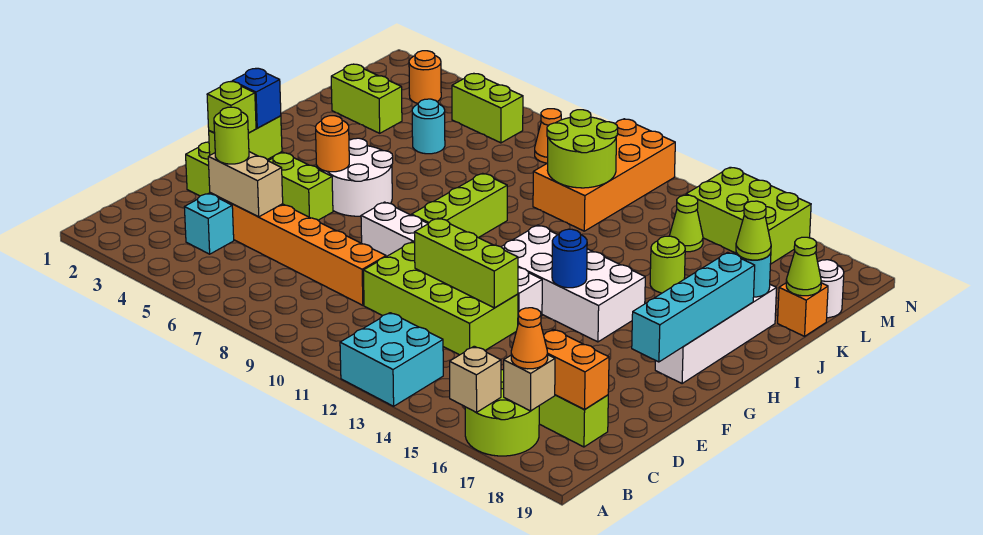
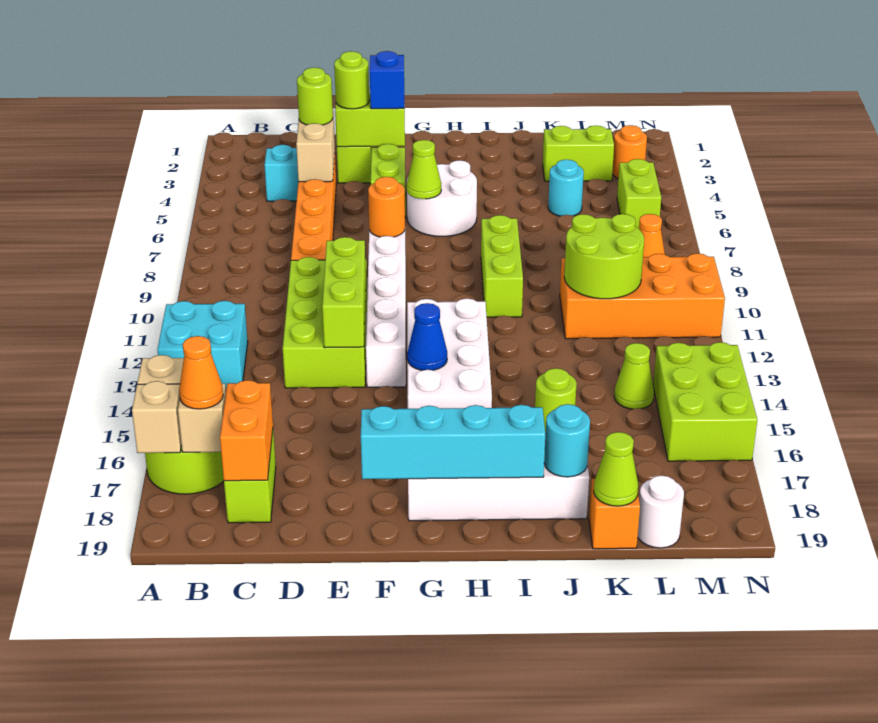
none -> tan 1x1 brick [132,381,181,453]
lime 1x1 brick [207,82,256,133] -> lime 1x1 round brick [334,51,369,109]
orange 1x1 round brick [315,116,349,172] -> orange 1x1 round brick moved to [368,177,405,237]
lime 1x3 brick [412,173,507,238] -> lime 1x3 brick turned to [481,215,523,317]
blue 1x1 round brick [552,229,587,288] -> blue 1x1 cone [407,303,447,370]
lime 1x1 cone [736,201,771,260] -> lime 1x1 cone moved to [407,140,441,199]
lime 1x2 brick [331,64,402,133] -> lime 1x2 brick turned to [543,125,614,181]

